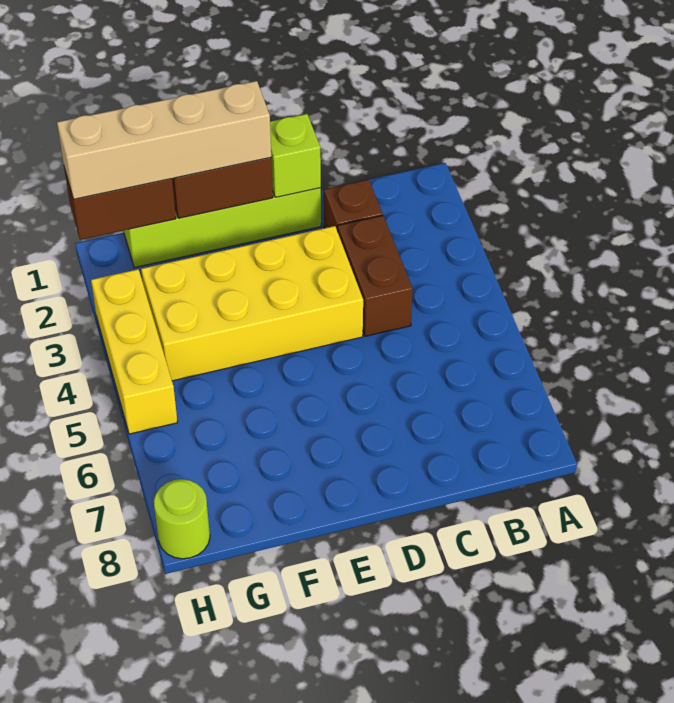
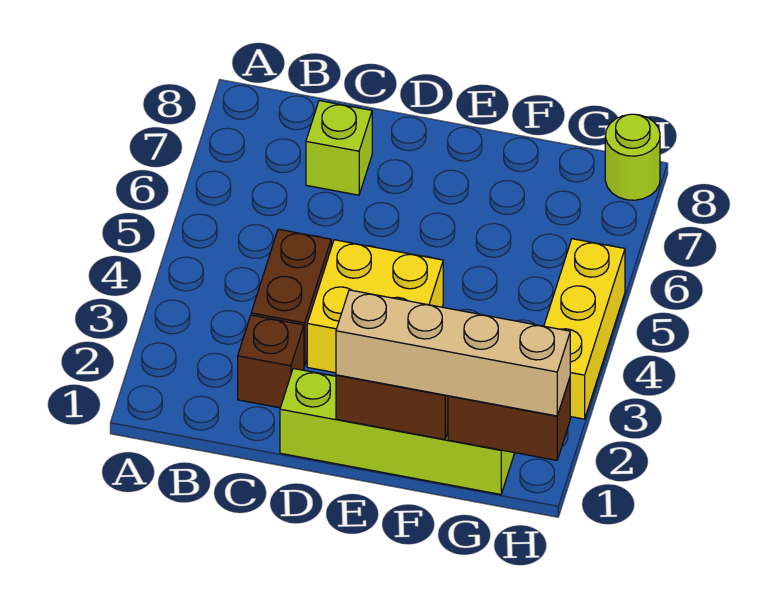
lime 1x1 brick [270,114,321,197] -> lime 1x1 brick moved to [306,101,372,195]
yellow 2x4 brick [141,226,363,381] -> yellow 2x2 brick [307,240,443,373]

